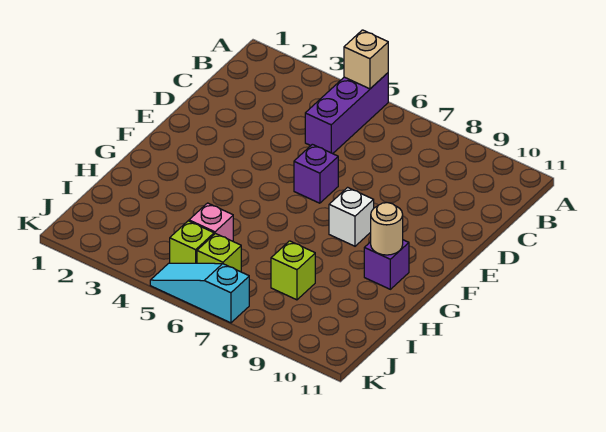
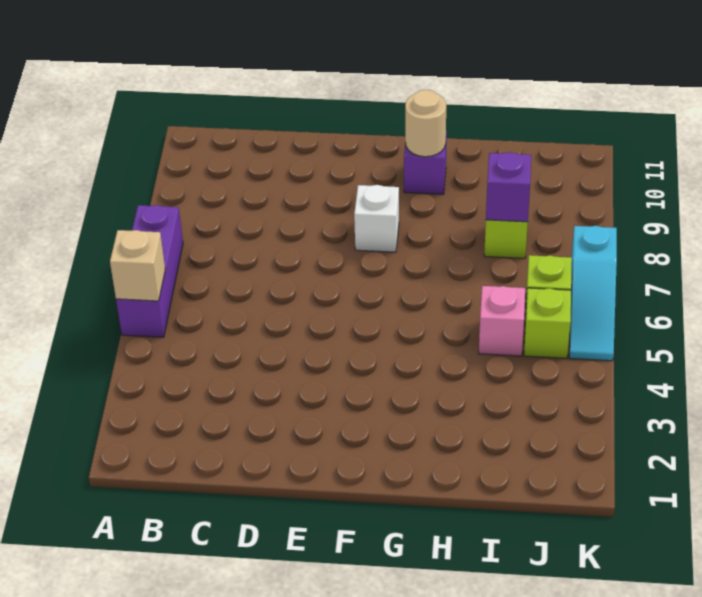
purple 1x3 brick [305,73,388,154] -> purple 1x3 brick turned to [116,205,183,337]
purple 1x1 brick [294,144,338,203] -> purple 1x1 brick moved to [486,152,531,222]

